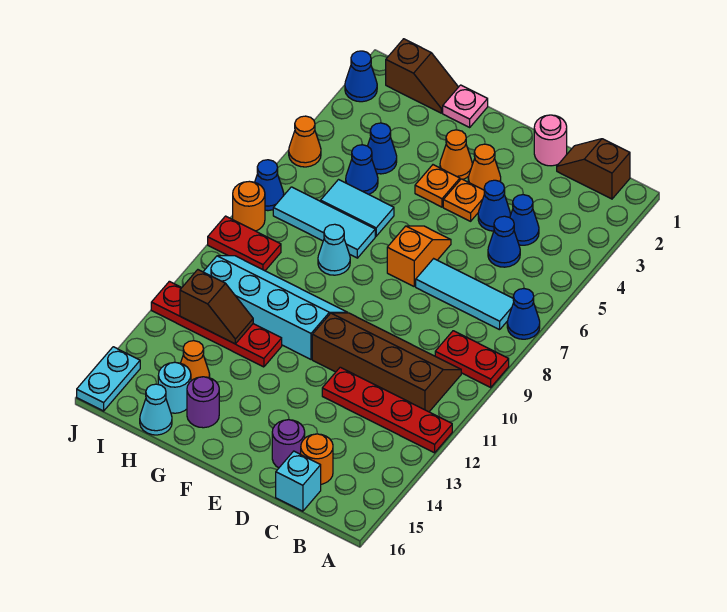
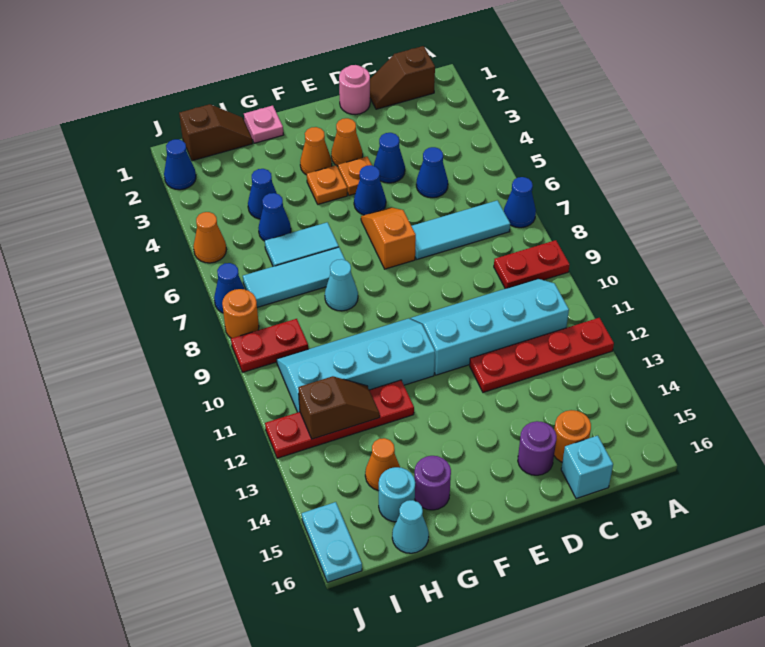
brown 2x4 slope [312,313,461,412] -> cyan 2x4 slope [410,279,569,375]
blue 1x1 cone [510,195,539,245] -> blue 1x1 cone moved to [354,165,386,215]

